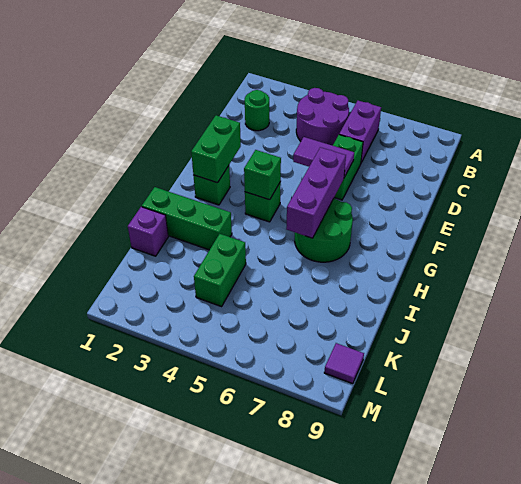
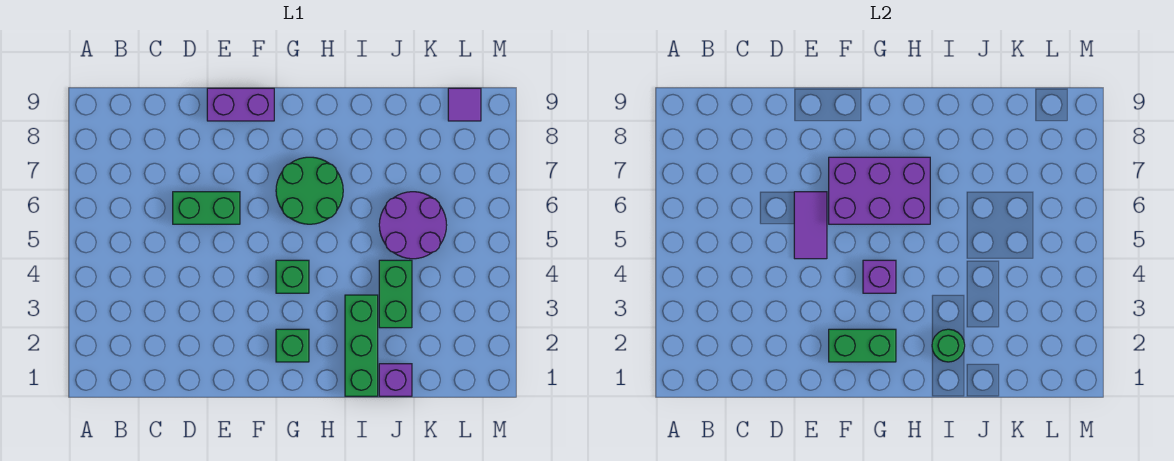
purple 2x2 round brick [296,88,349,146] -> purple 2x2 round brick moved to [379,192,447,259]
purple 1x2 brick [339,101,381,162] -> purple 1x2 brick moved to [207,88,274,121]
green 1x1 round brick [245,90,269,131] -> green 1x1 round brick moved to [932,329,965,362]
purple 1x3 brick [286,147,346,238] -> purple 2x3 brick [829,157,930,224]
green 1x1 brick [244,150,281,200] -> purple 1x1 brick [863,260,896,293]
green 1x2 brick [194,234,246,307] -> green 1x2 brick turned to [379,260,412,328]

